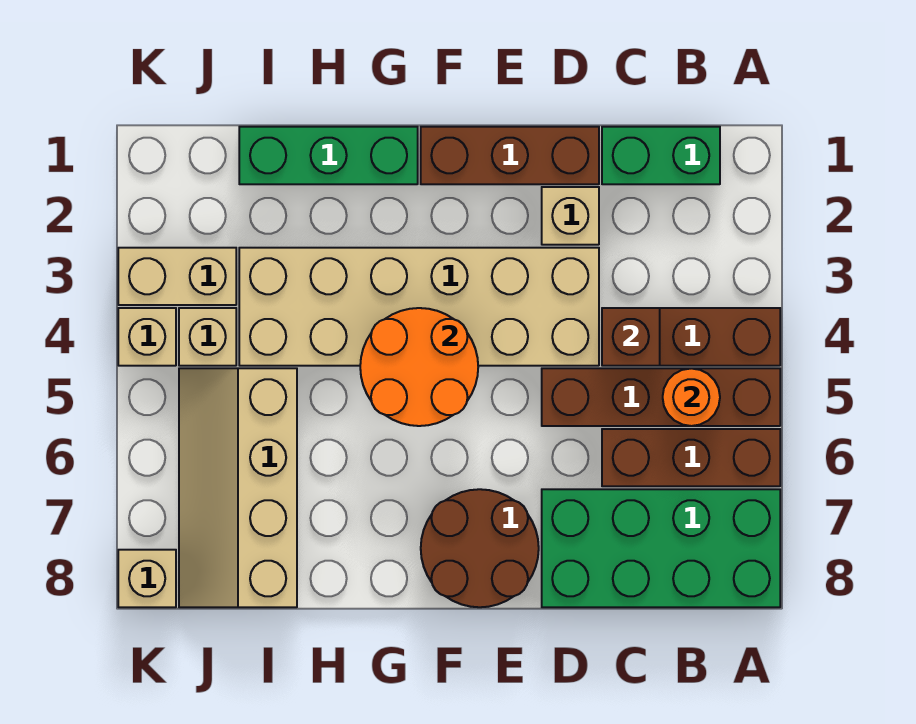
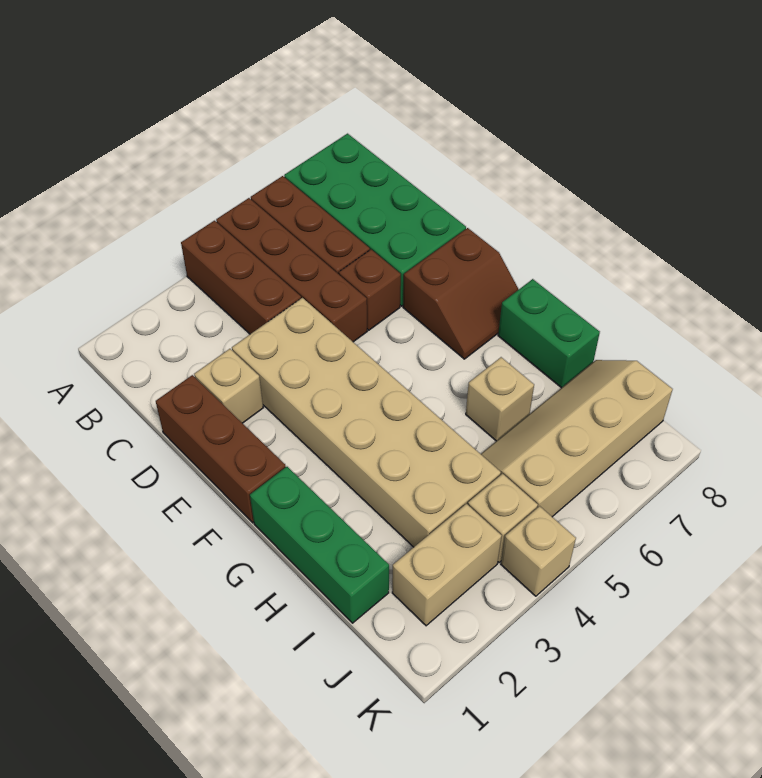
green 1x2 brick [602,127,720,184] -> green 1x2 brick moved to [498,279,600,388]
orange 1x1 round brick [663,368,720,426] -> none
brown 1x1 brick [602,308,660,366] -> brown 1x1 brick moved to [339,250,401,330]
brown 2x2 round brick [421,489,539,607] -> brown 2x2 slope [403,228,519,359]
orange 2x2 round brick [360,308,478,426] -> none
tan 2x4 slope [179,368,297,607] -> tan 2x4 slope turned to [481,360,673,517]
tan 1x2 brick [118,248,236,305] -> tan 1x2 brick turned to [392,504,501,626]
tan 1x1 brick [118,550,176,607] -> tan 1x1 brick moved to [466,357,534,441]

